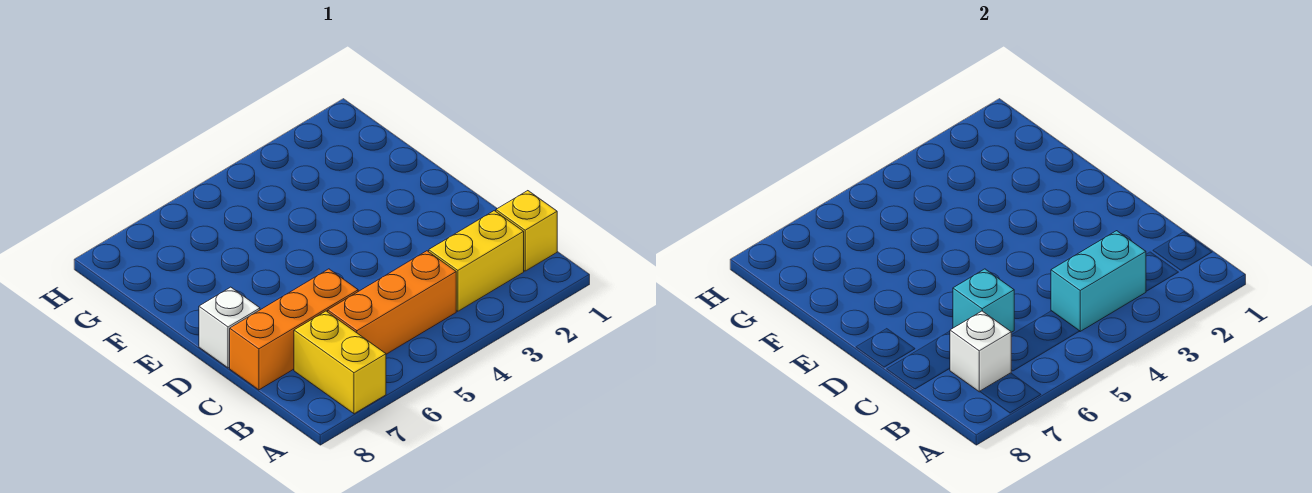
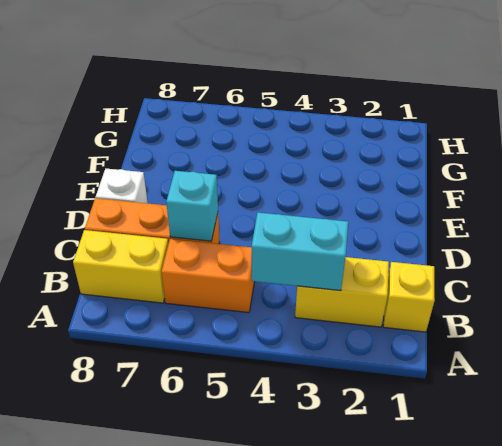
yellow 1x2 brick [294,311,386,414] -> yellow 1x2 brick turned to [73,230,168,303]
orange 1x3 brick [328,251,456,354] -> orange 1x2 brick [162,239,255,313]
white 1x1 brick [950,311,1011,392] -> none

